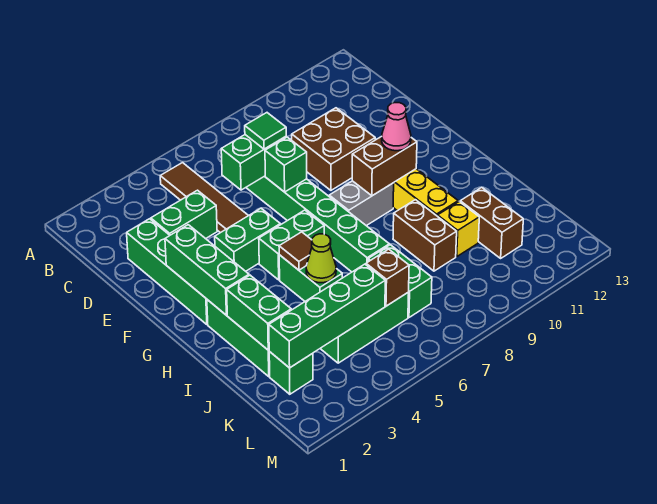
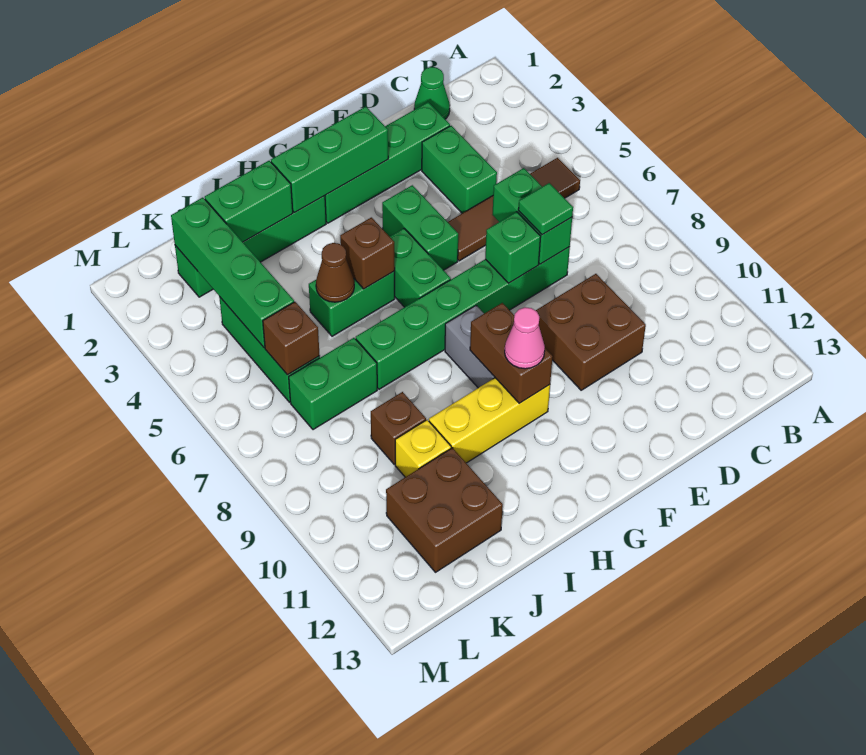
none -> green 1x1 cone [414,67,450,119]
brown 1x1 tile [279,232,312,270] -> brown 1x1 brick [340,217,395,289]
lime 1x1 cone [306,234,336,283] -> brown 1x1 cone [316,243,354,302]
brown 1x2 brick [393,200,457,271] -> brown 1x1 brick [371,392,426,464]
brown 1x2 brick [460,187,523,258] -> brown 2x2 brick [386,448,503,572]

